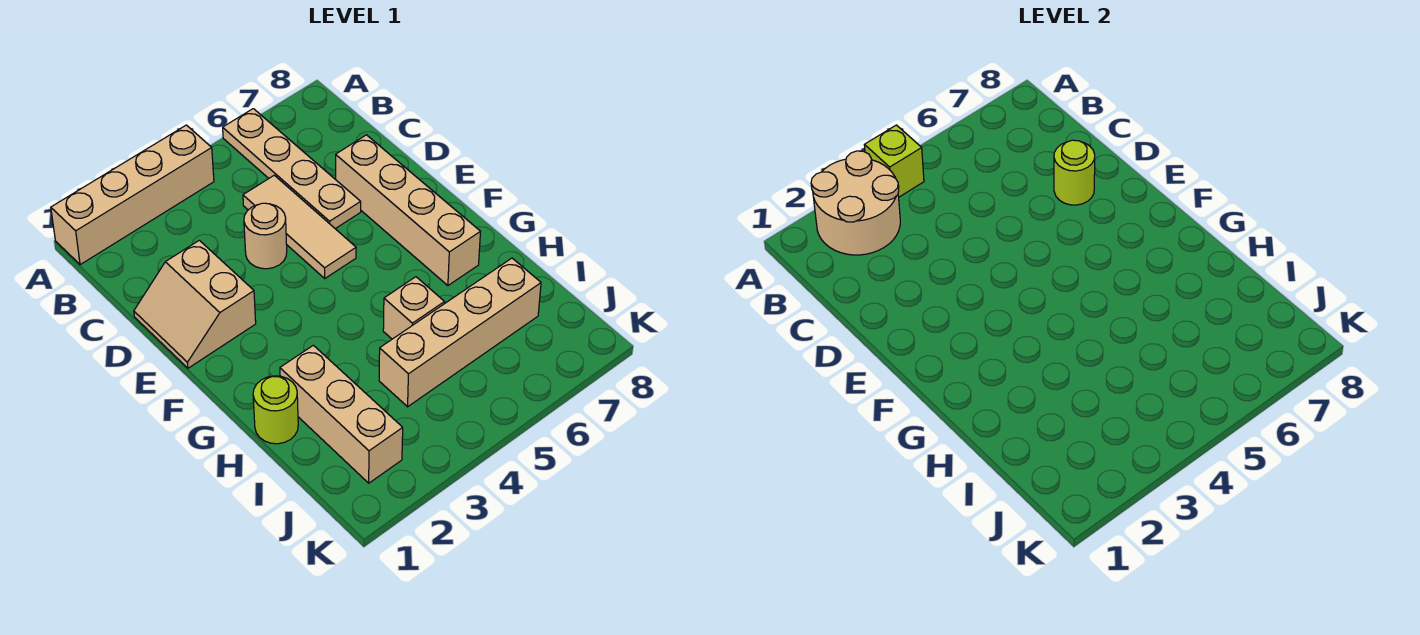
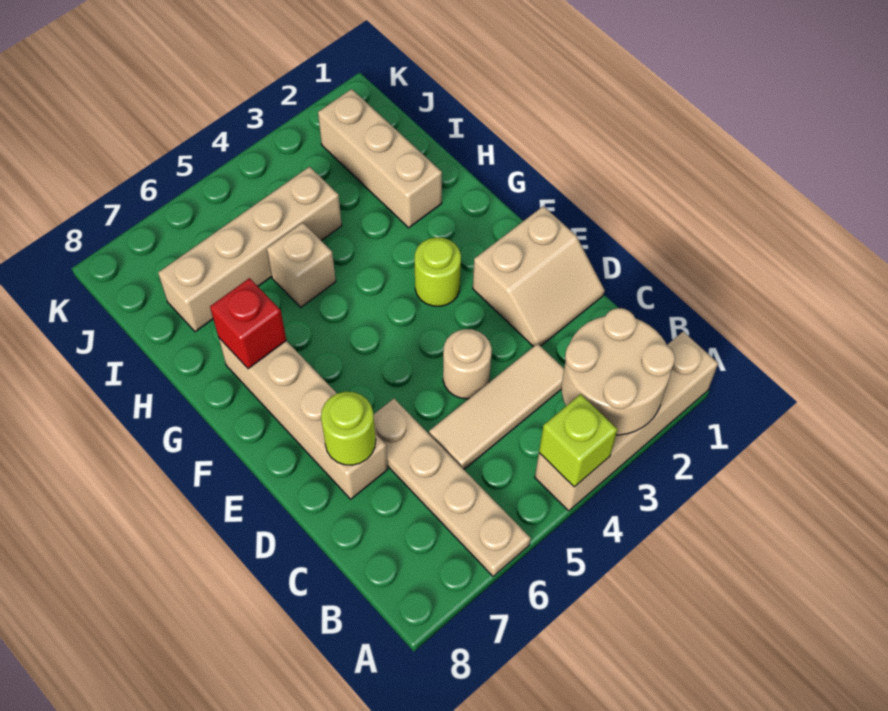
tan 1x3 tile [243,175,356,278] -> tan 1x3 tile turned to [429,344,564,469]
tan 2x2 slope [134,240,256,368] -> tan 2x2 slope turned to [473,206,605,347]
none -> red 1x1 brick [210,278,286,369]
lime 1x1 round brick [253,376,298,444] -> lime 1x1 round brick moved to [414,237,461,306]

